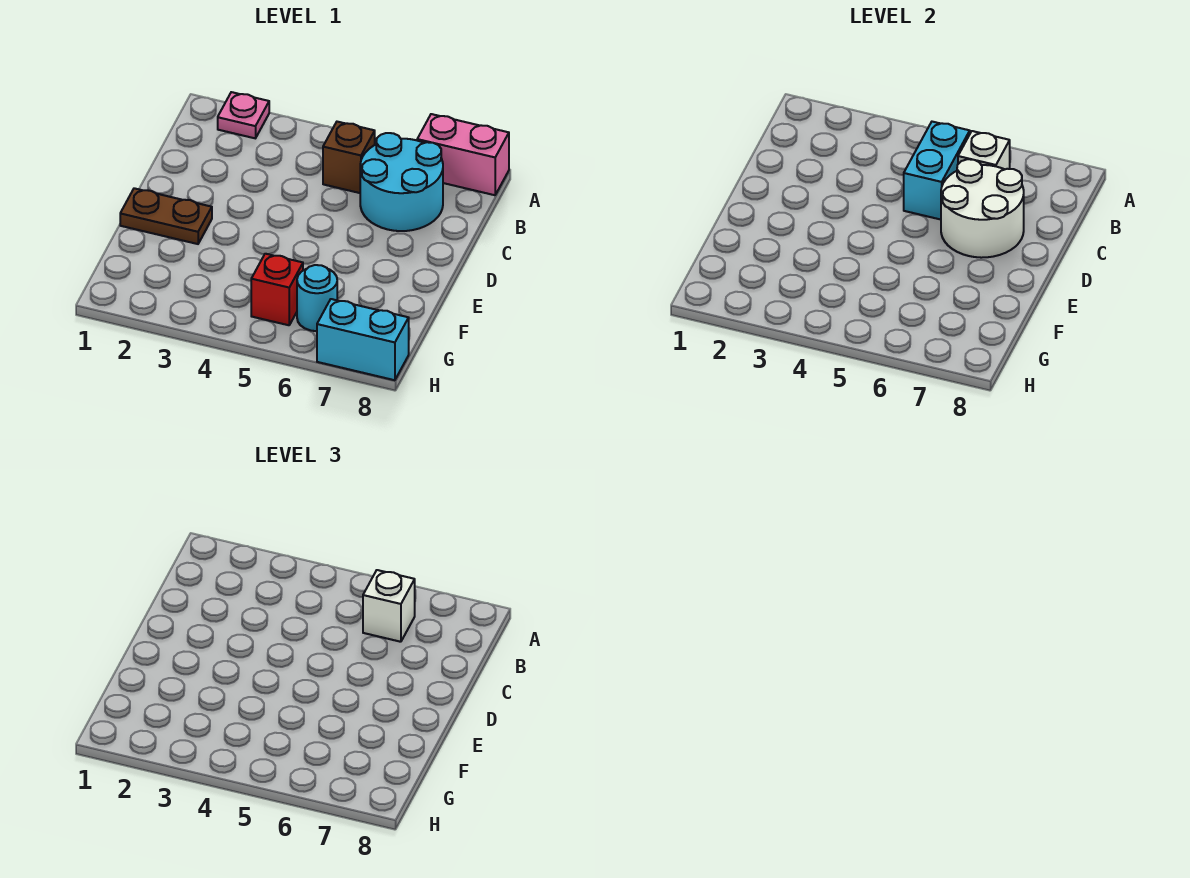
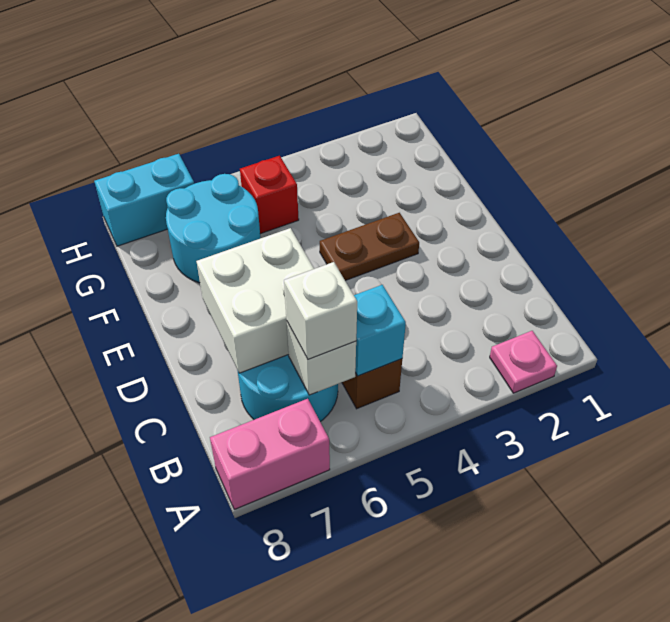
cyan 1x2 brick [904,122,970,220] -> cyan 1x1 brick [354,285,406,376]
white 2x2 round brick [941,159,1024,258] -> white 2x2 brick [196,228,314,373]
brown 1x2 plate [120,188,212,244] -> brown 1x2 plate moved to [320,213,419,281]
cyan 1x1 round brick [297,265,337,331] -> cyan 2x2 round brick [166,174,260,283]

